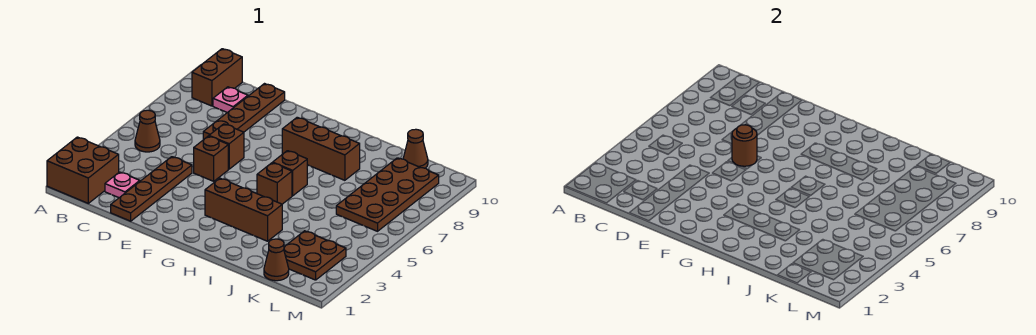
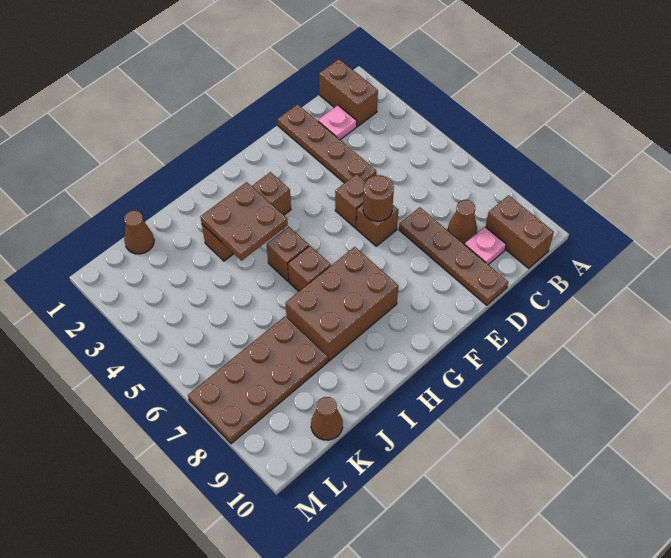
brown 2x2 brick [47,137,119,203] -> brown 1x2 brick [319,59,378,126]
brown 1x1 cone [135,110,160,152] -> brown 1x1 cone moved to [448,200,477,244]
brown 1x3 brick [282,117,360,180] -> brown 2x3 brick [286,247,398,361]
brown 2x2 plate [284,231,346,280] -> brown 2x2 plate moved to [200,182,288,261]
brown 2x4 plate [336,158,439,231] -> brown 2x4 plate turned to [188,316,328,444]

